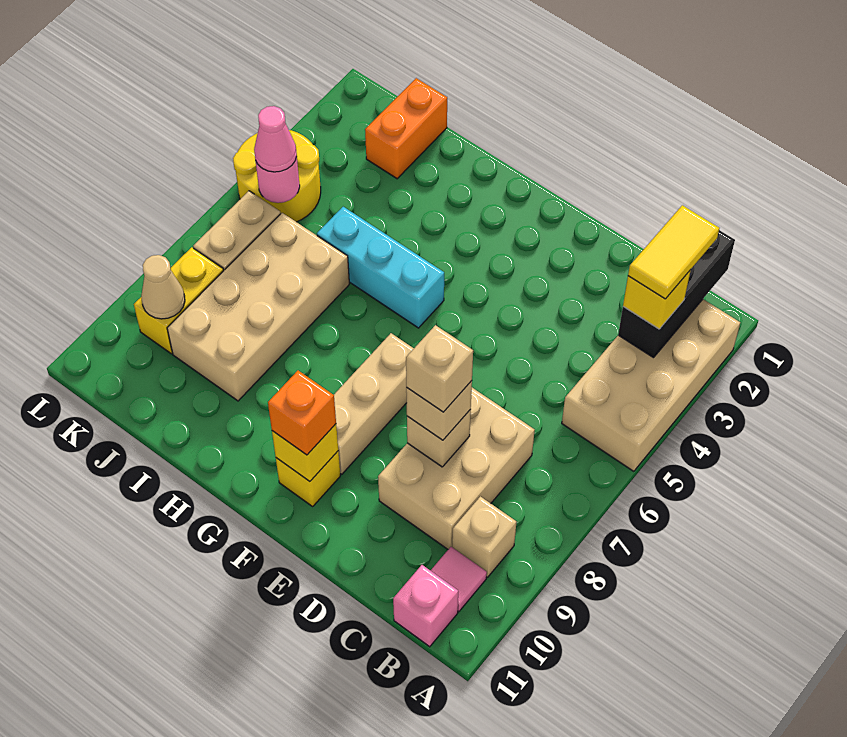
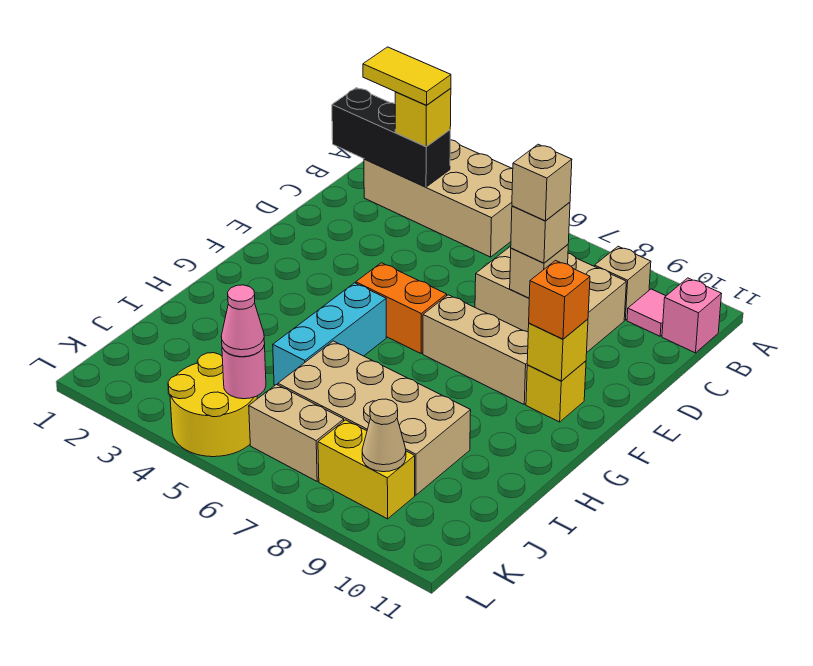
orange 1x2 brick [365,78,447,179] -> orange 1x2 brick moved to [356,263,447,353]

